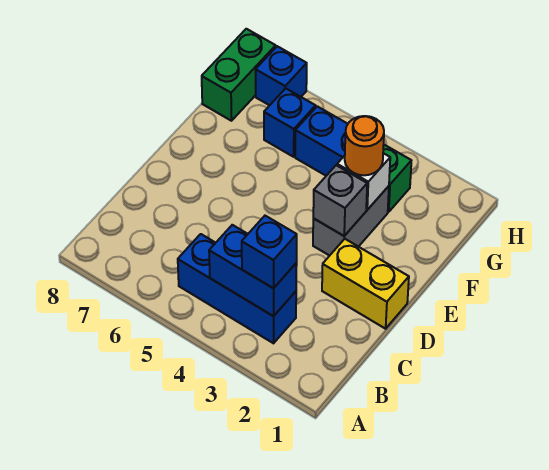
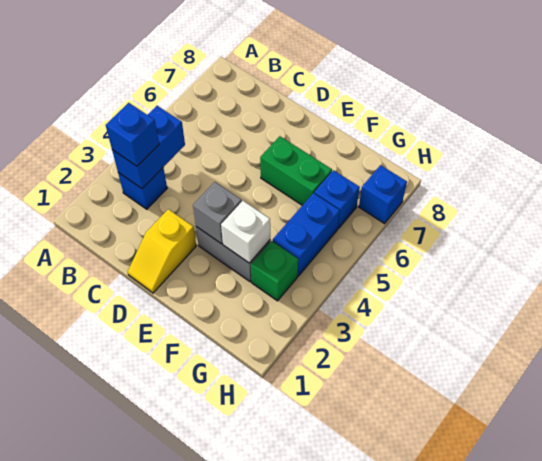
blue 1x3 brick [178,234,296,343] -> blue 1x1 brick [118,168,167,209]
yellow 1x2 brick [322,239,409,329] -> yellow 1x2 slope [128,209,196,293]
orange 1x1 round brick [345,116,384,175] -> none
green 1x2 brick [202,29,276,121] -> green 1x2 brick moved to [260,136,332,205]

